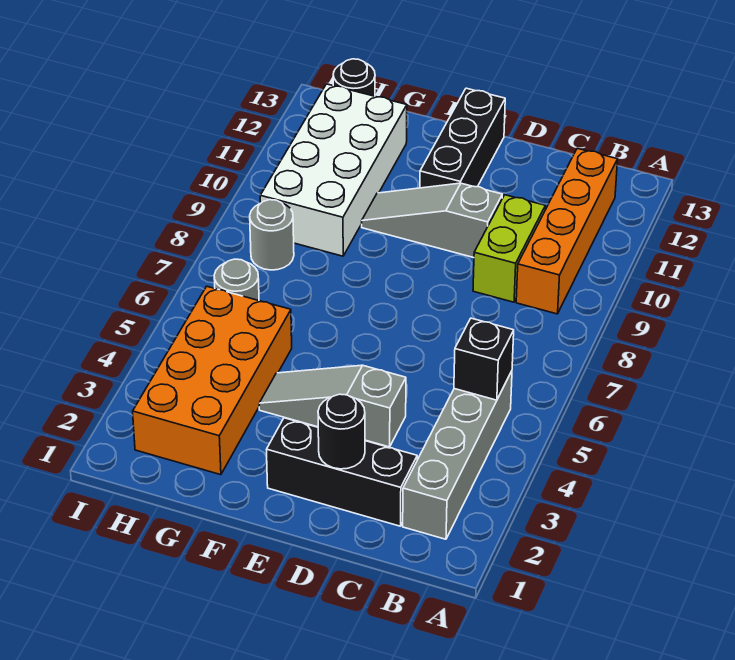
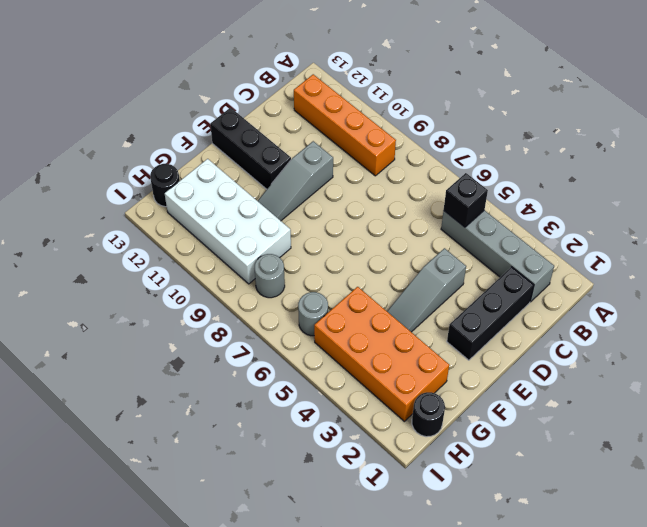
lime 1x2 brick [473,195,545,302] -> none
black 1x1 round brick [318,394,365,469] -> black 1x1 round brick moved to [412,392,445,437]

